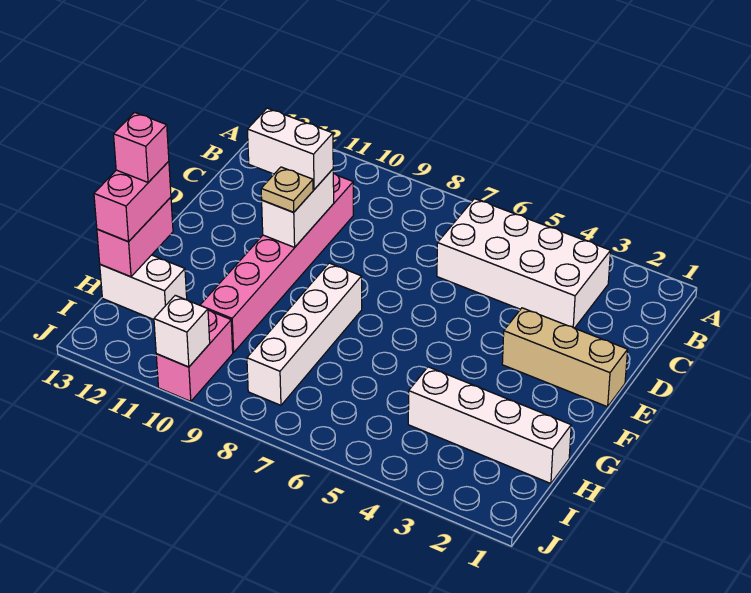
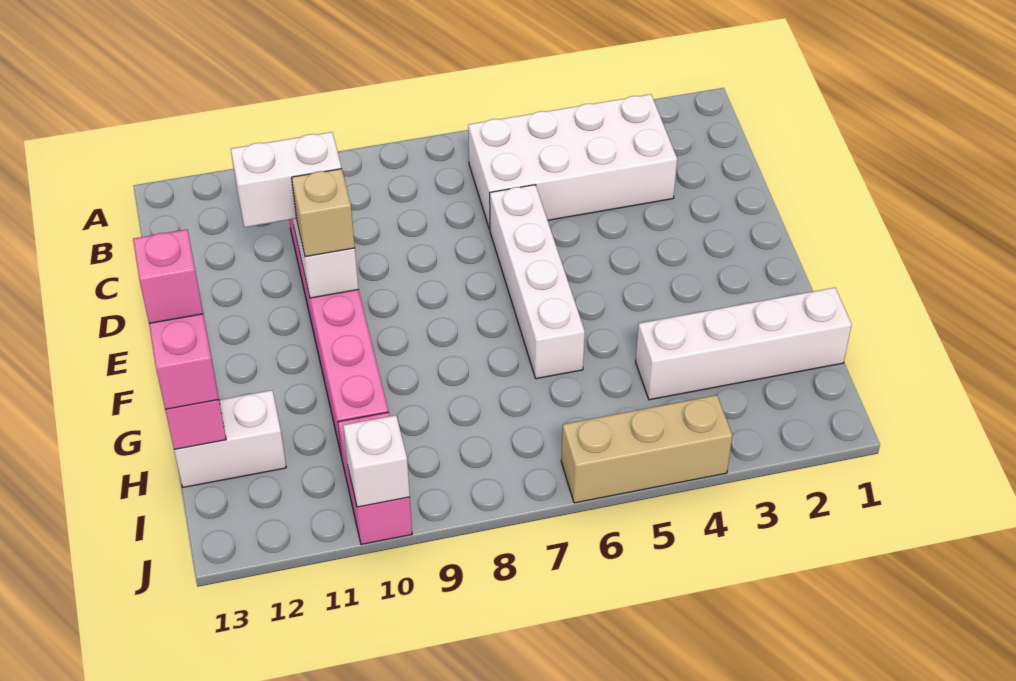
tan 1x3 brick [502,308,628,407] -> tan 1x3 brick moved to [561,395,733,503]
tan 1x1 plate [261,167,313,212] -> tan 1x1 brick [292,169,355,257]
white 1x4 brick [247,263,362,405] -> white 1x4 brick moved to [490,185,585,379]

